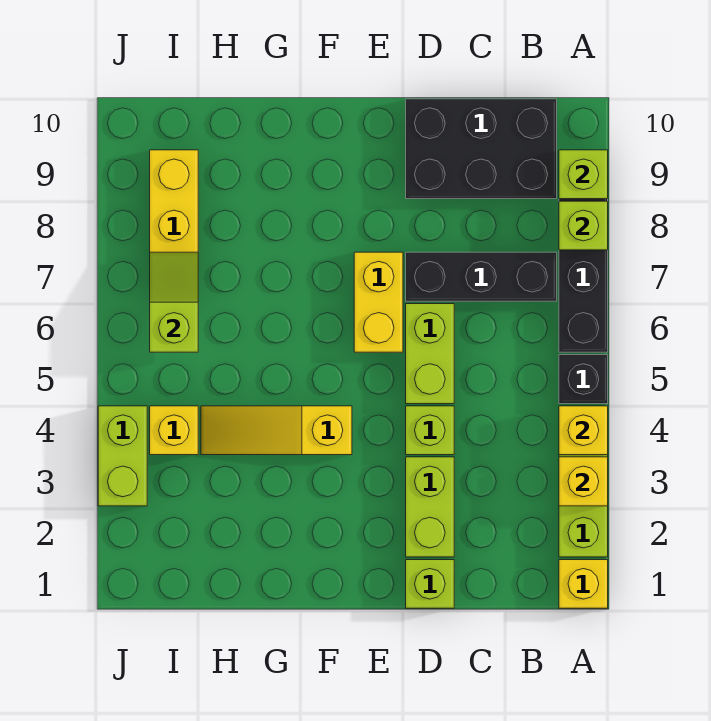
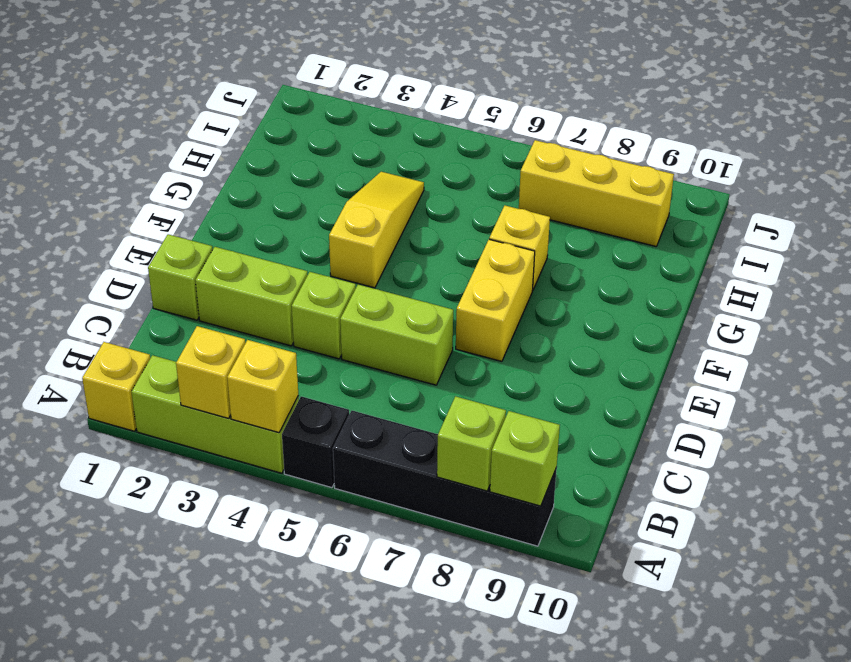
black 1x3 brick [406,252,557,301] -> none
black 2x3 brick [406,99,557,199] -> none
yellow 1x2 brick [354,252,403,352] -> yellow 1x2 brick turned to [456,239,535,362]
yellow 1x1 brick [150,406,198,455] -> yellow 1x1 brick moved to [489,206,550,289]
lime 1x2 slope [150,252,198,352] -> none
lime 1x2 brick [98,406,147,506] -> none

